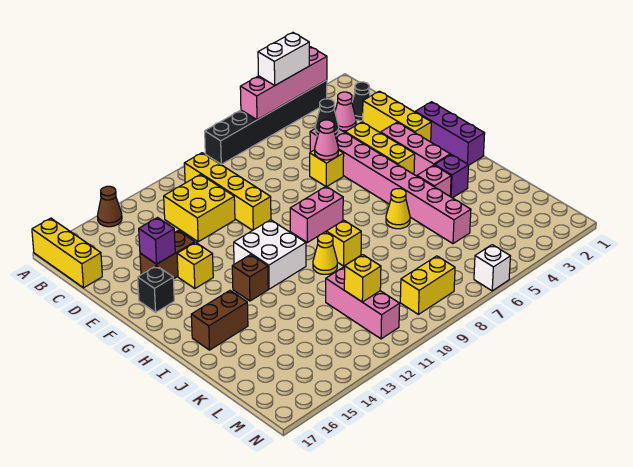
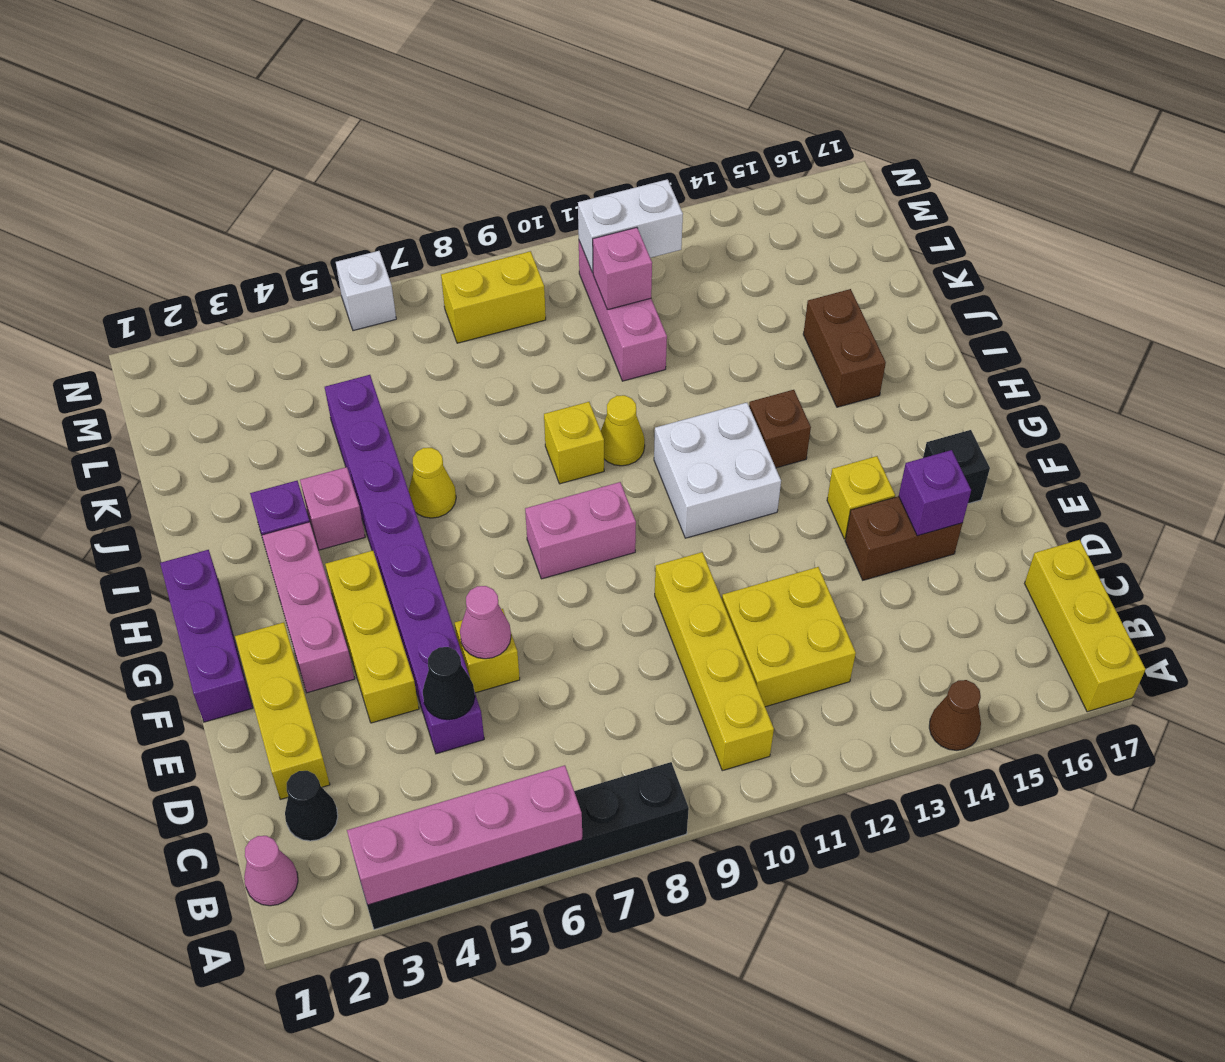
white 1x2 brick [258,33,309,86] -> white 1x2 brick moved to [578,179,683,273]
pink 1x1 cone [335,92,356,131] -> pink 1x1 cone moved to [244,836,298,906]
pink 1x8 brick [310,129,471,244] -> purple 1x8 brick [325,375,484,754]
brown 1x2 brick [191,291,248,350] -> brown 1x2 brick turned to [803,289,886,407]
yellow 1x1 brick [344,255,381,302] -> pink 1x1 brick [593,227,652,310]

